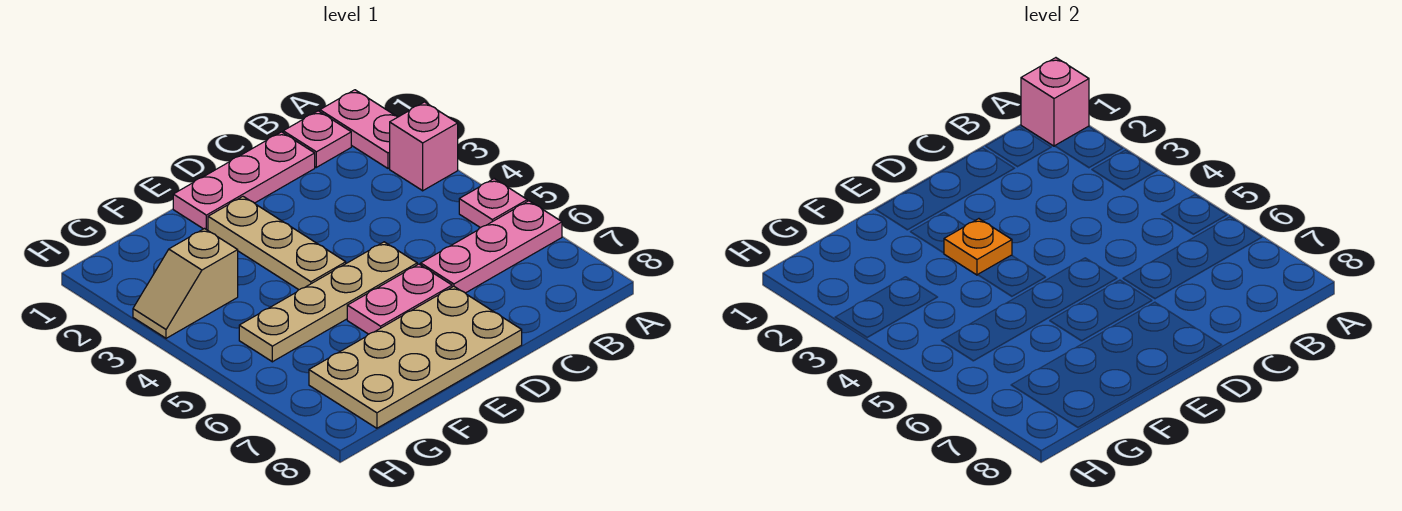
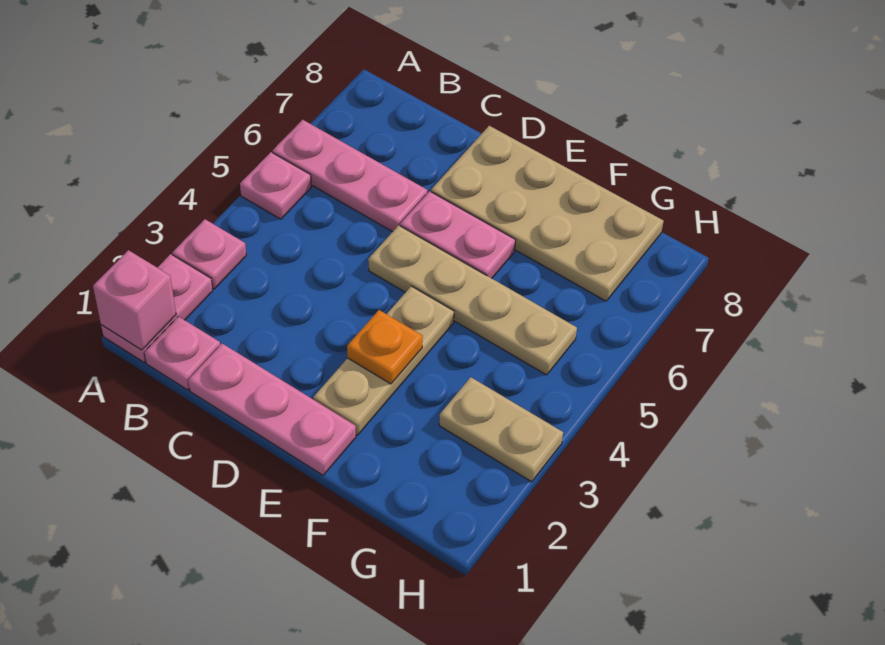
pink 1x1 brick [390,102,458,191] -> pink 1x1 plate [172,219,246,289]
tan 1x2 slope [133,229,238,338] -> tan 1x2 plate [439,377,563,482]

